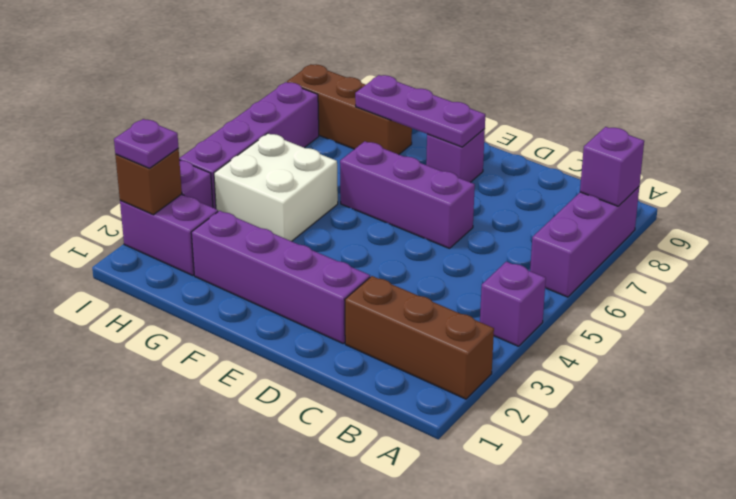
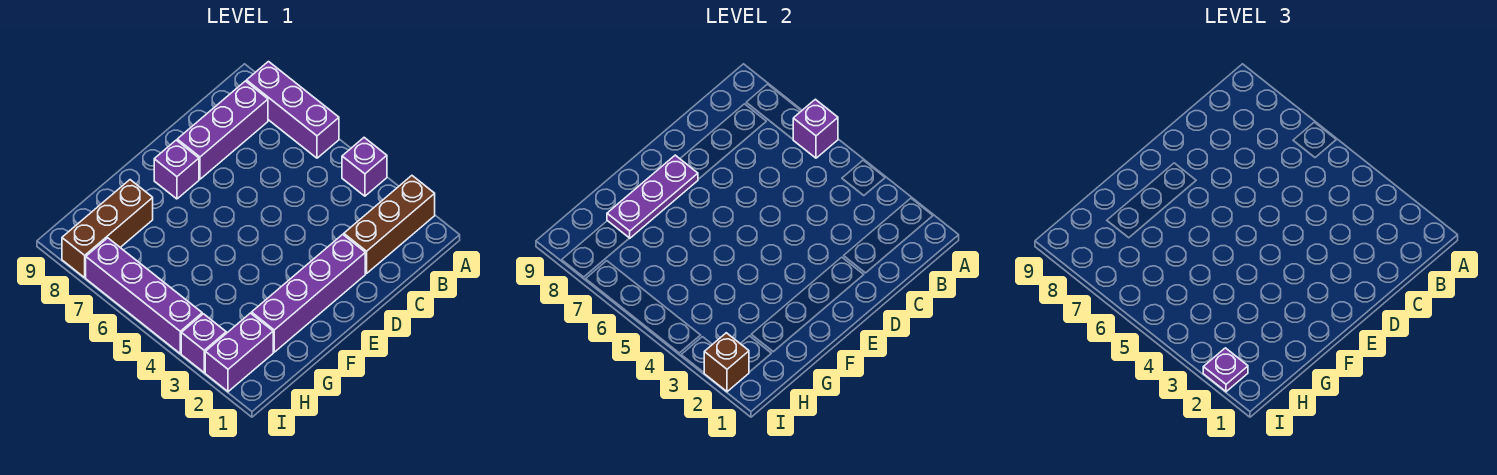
purple 1x1 brick [580,127,644,206] -> purple 1x1 brick moved to [793,99,838,158]
purple 1x3 brick [340,141,475,248] -> purple 1x3 brick moved to [177,81,268,179]
white 2x2 brick [214,133,338,241] -> none

